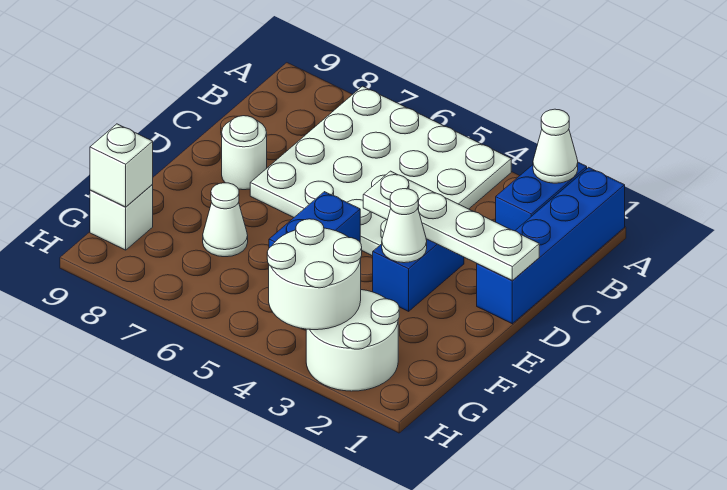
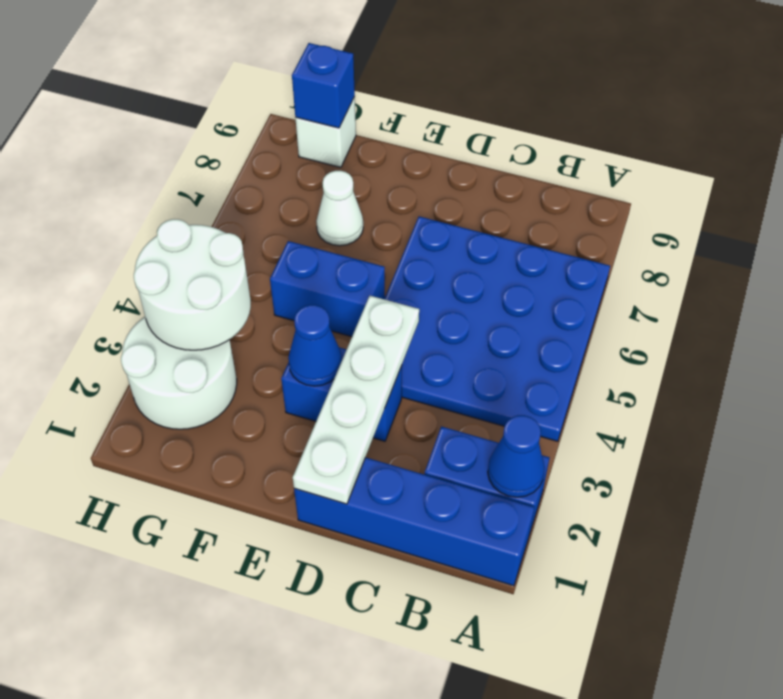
white 1x1 cone [533,109,578,183] -> blue 1x1 cone [488,415,545,497]
white 4x4 plate [250,86,511,256] -> blue 4x4 plate [385,217,610,441]
white 1x1 round brick [222,116,267,190] -> none
white 1x1 cone [382,189,427,263] -> blue 1x1 cone [288,305,342,386]
white 1x1 brick [90,124,153,207] -> blue 1x1 brick [292,43,355,128]

